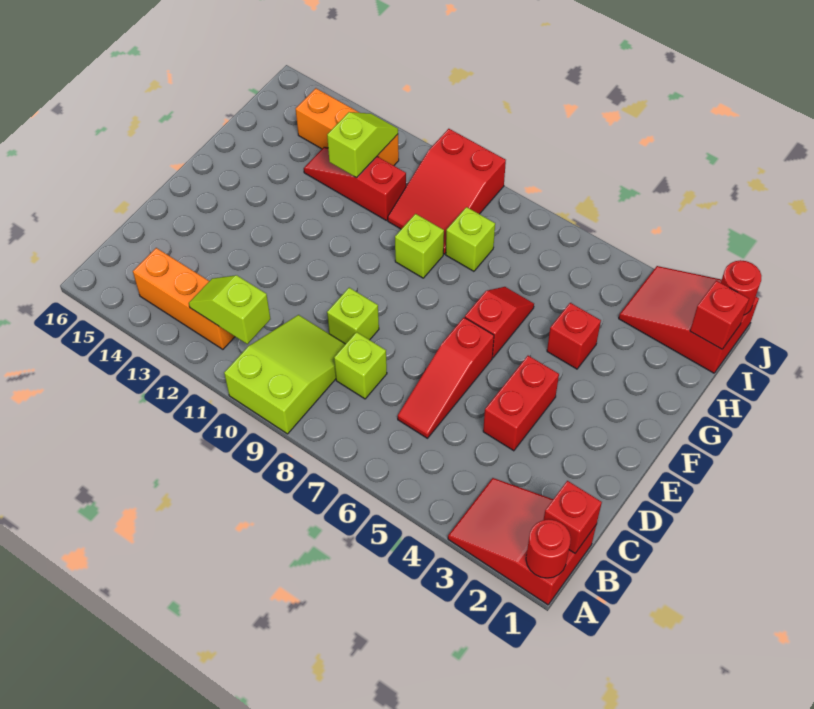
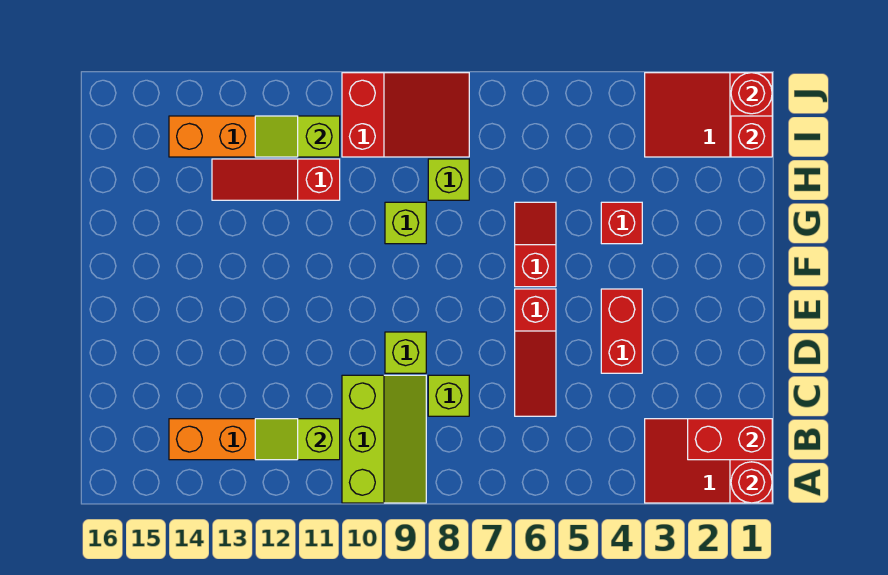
lime 2x3 slope [224,315,345,434] -> lime 2x3 slope turned to [342,375,426,503]
red 1x1 brick [544,481,602,553] -> red 1x2 brick [688,419,772,460]
red 2x3 slope [388,129,506,254] -> red 2x3 slope turned to [342,73,469,157]
lime 1x2 slope [327,112,398,178] -> lime 1x2 slope turned to [255,116,340,157]

